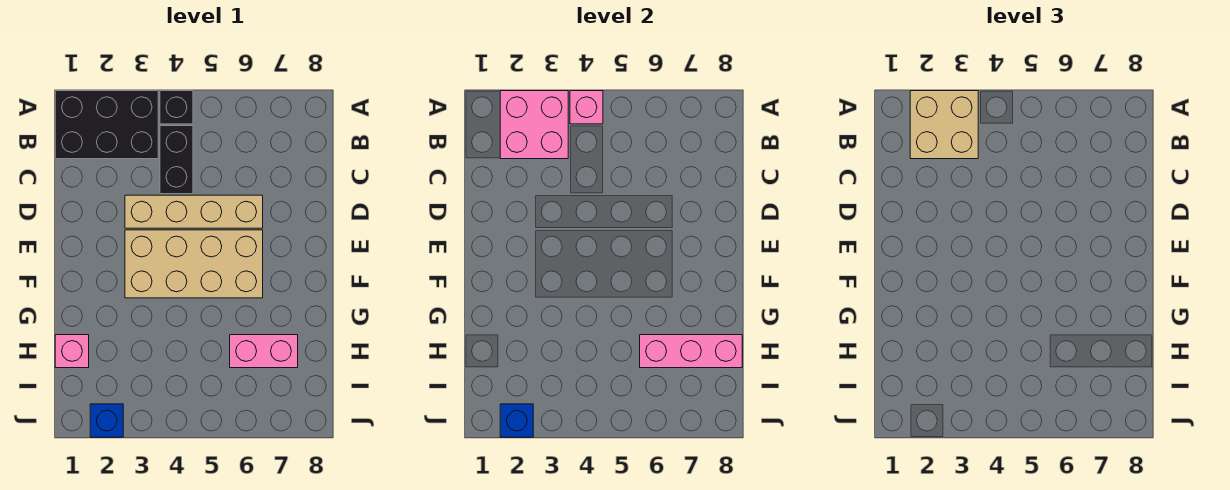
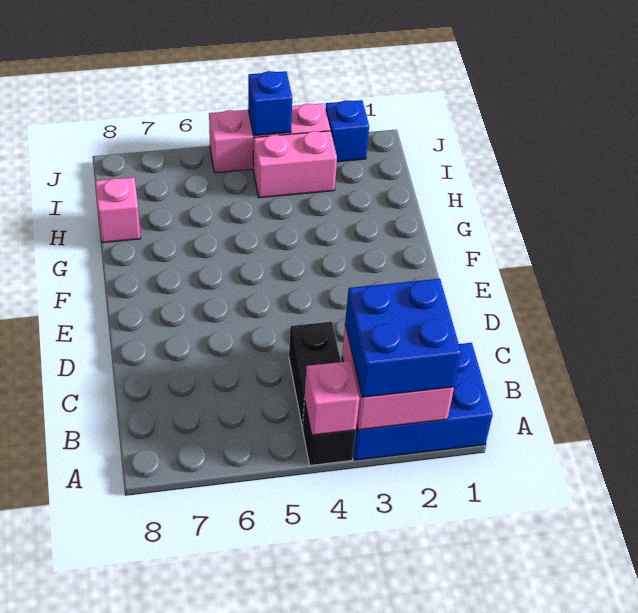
black 2x3 brick [55,91,158,159] -> blue 2x3 brick [342,343,493,460]
tan 2x2 brick [910,91,978,159] -> blue 2x2 brick [345,279,461,397]
tan 1x4 brick [125,195,263,228] -> none
tan 2x4 brick [125,230,263,298] -> none
pink 1x1 brick [55,335,89,368] -> pink 1x1 brick moved to [95,177,141,243]
pink 1x2 brick [230,335,298,368] -> pink 1x2 brick moved to [253,131,337,198]
pink 1x3 brick [640,335,742,368] -> pink 1x3 brick moved to [209,103,330,173]
blue 1x1 brick [500,404,533,437] -> blue 1x1 brick moved to [248,71,292,136]

